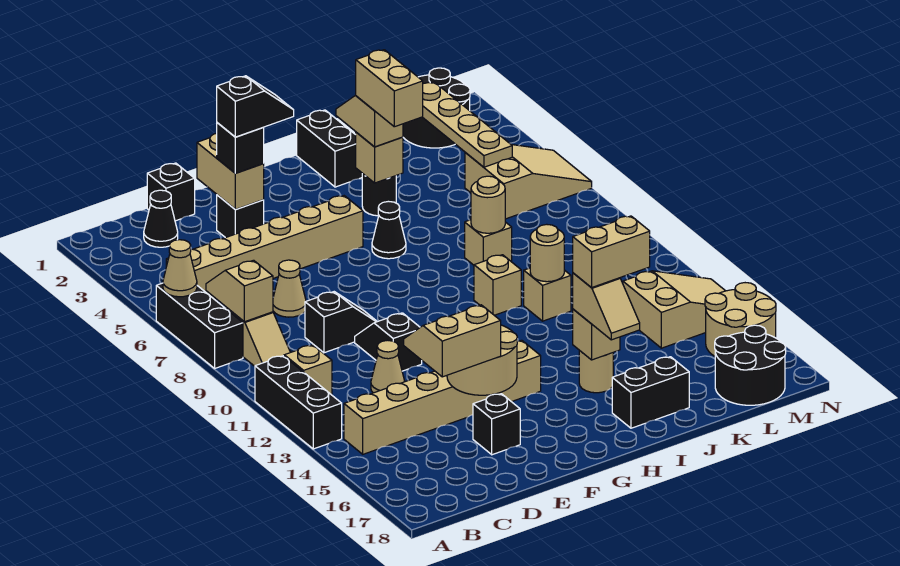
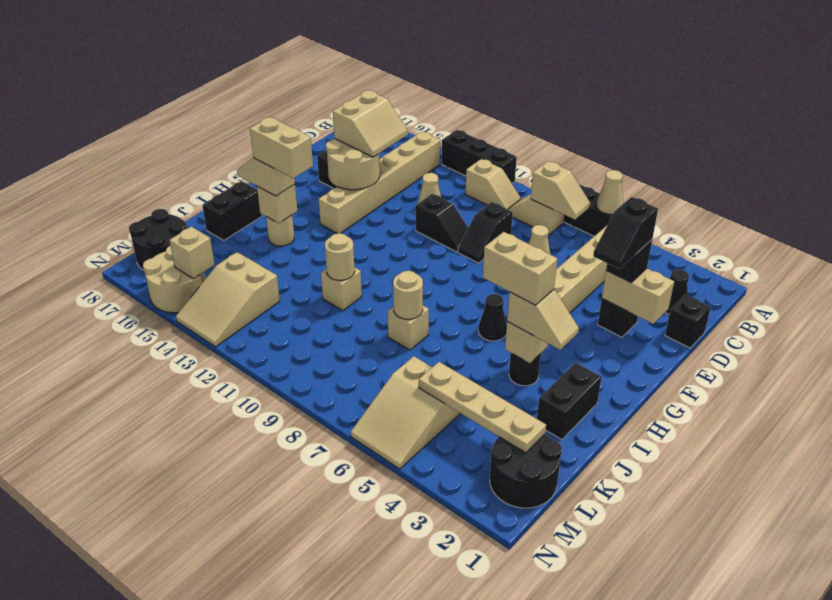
black 1x2 brick [297,110,362,187] -> black 1x2 brick turned to [537,363,602,440]
tan 1x1 brick [474,255,521,315] -> tan 1x1 brick moved to [170,227,215,279]
tan 1x2 brick [573,216,650,288] -> tan 1x2 brick turned to [250,117,313,178]

